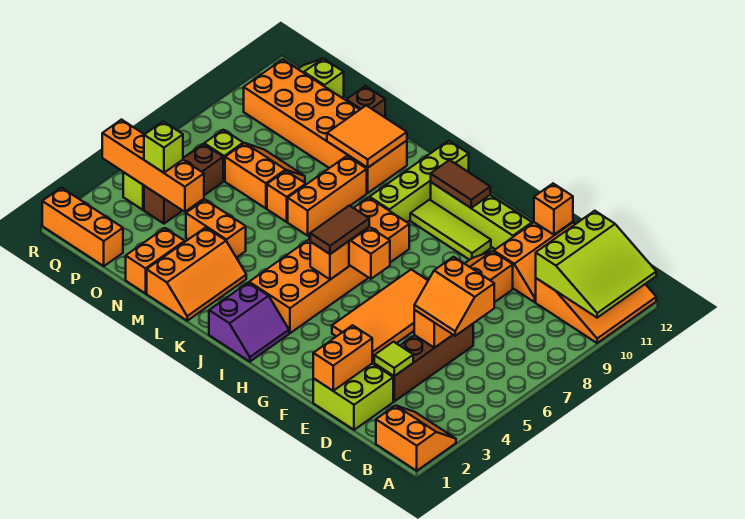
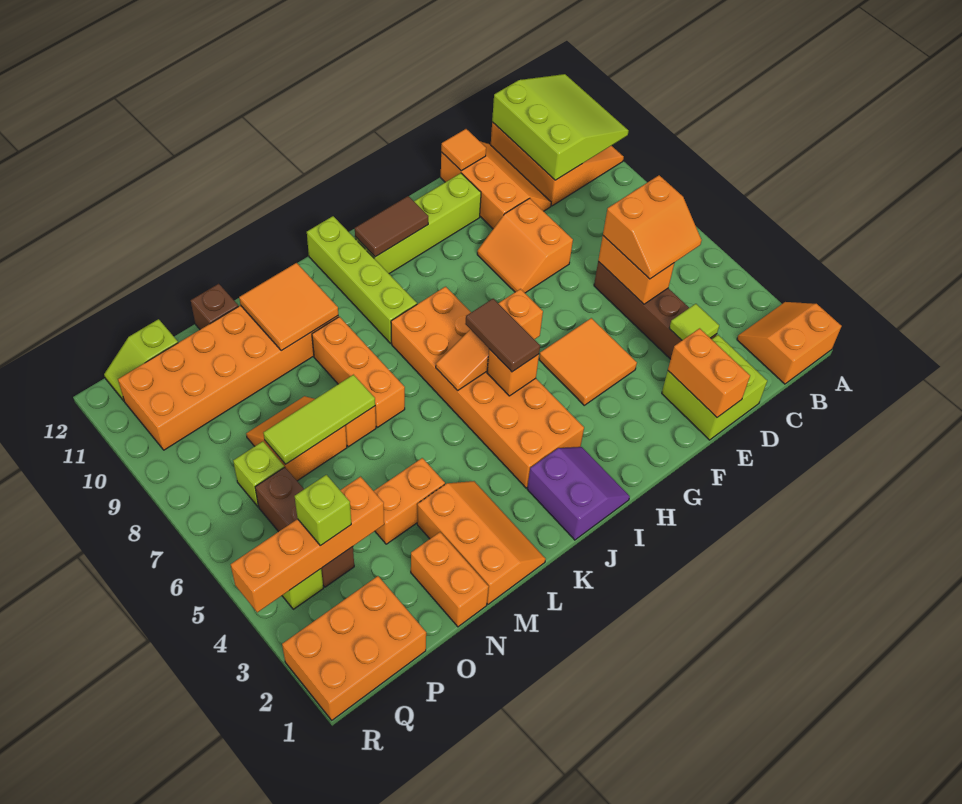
orange 1x1 brick [534,184,573,235] -> orange 1x1 tile [441,129,486,171]
orange 2x4 tile [332,270,428,360] -> orange 2x2 tile [539,318,637,405]
lime 1x3 tile [410,200,491,260] -> lime 1x3 tile moved to [263,375,375,464]
orange 1x3 brick [42,188,123,266] -> orange 2x3 brick [282,576,426,720]

